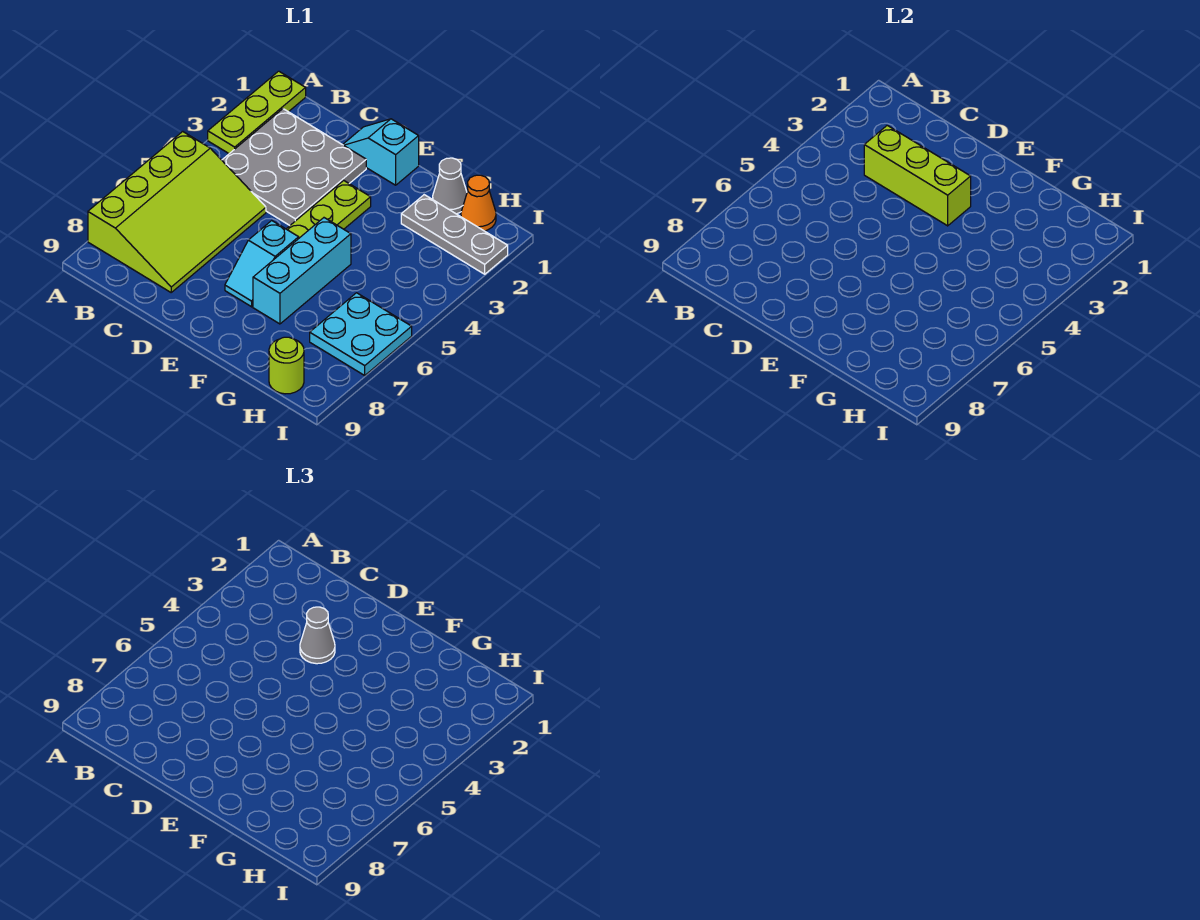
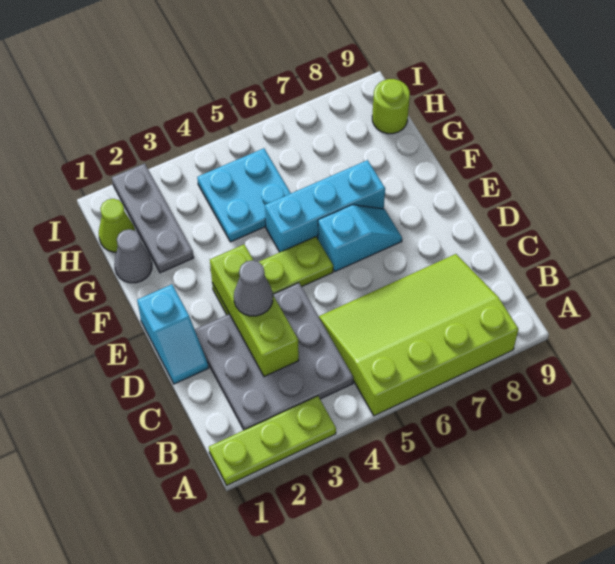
orange 1x1 cone [461,175,496,231] -> lime 1x1 cone [99,199,135,252]
cyan 2x2 plate [310,293,412,375] -> cyan 2x2 plate moved to [197,148,291,242]

